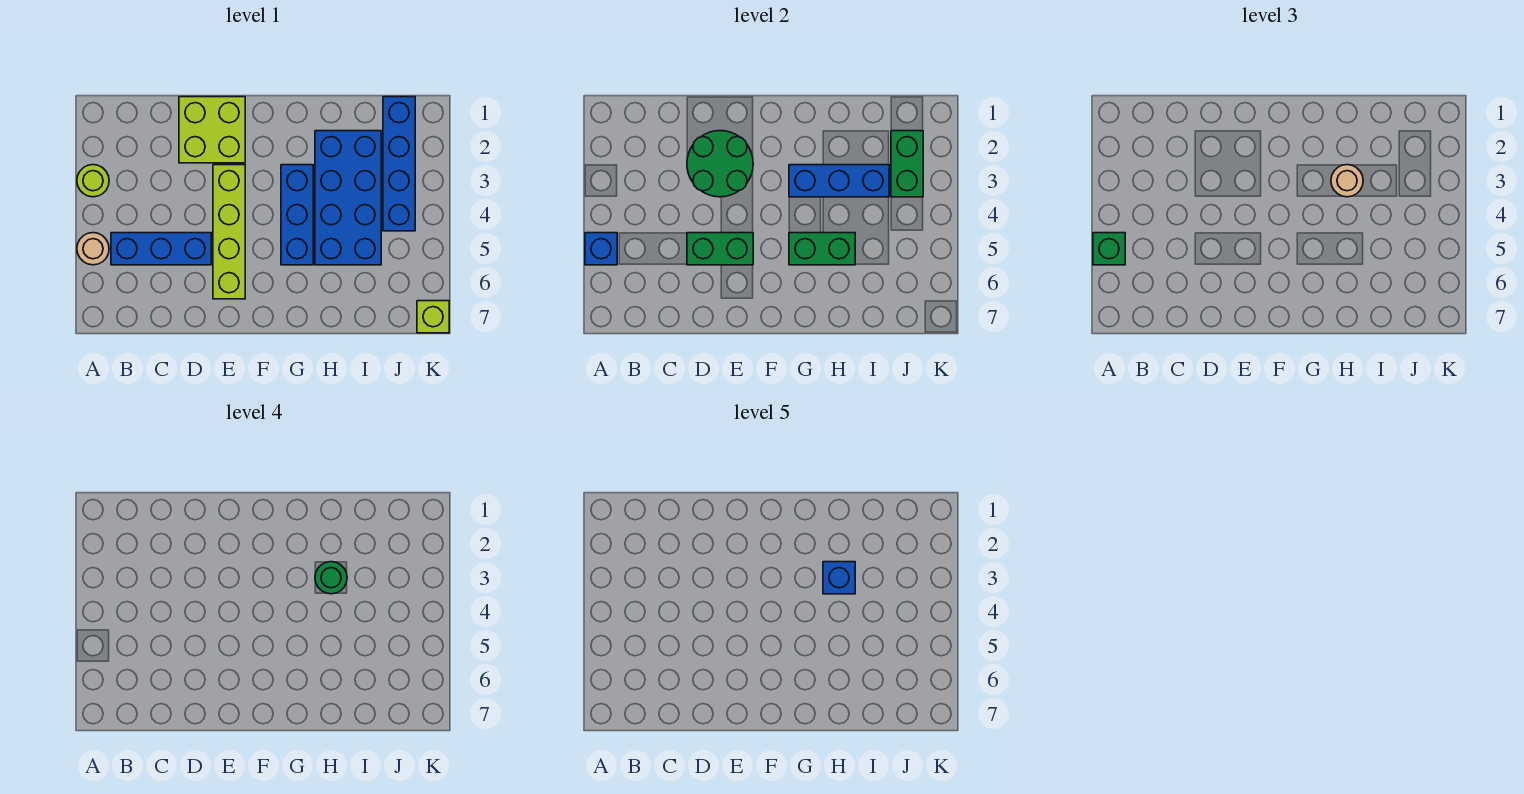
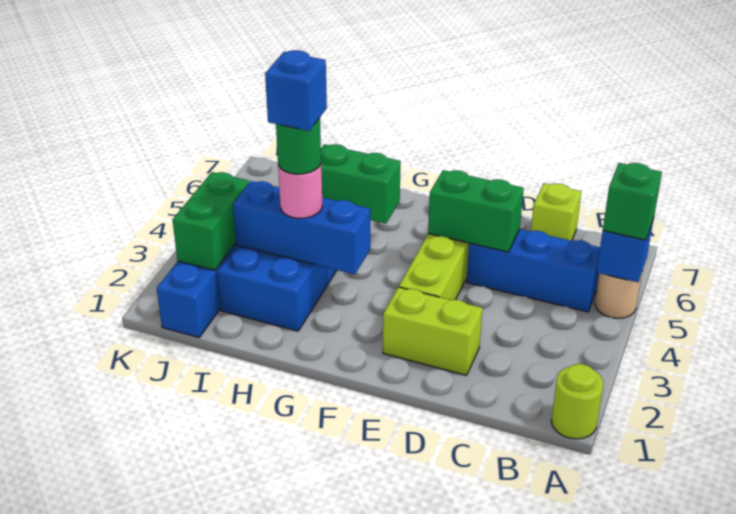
lime 1x1 round brick [77,165,109,197] -> lime 1x1 round brick moved to [551,364,604,439]
lime 2x2 brick [179,97,245,163] -> lime 1x2 brick [383,287,482,375]
green 2x2 round brick [687,131,753,197] -> none
blue 1x3 brick [281,165,313,265] -> none
tan 1x1 round brick [1331,165,1363,197] -> pink 1x1 round brick [278,164,322,218]
lime 1x1 brick [417,301,449,333] -> lime 1x1 brick moved to [531,183,581,241]

